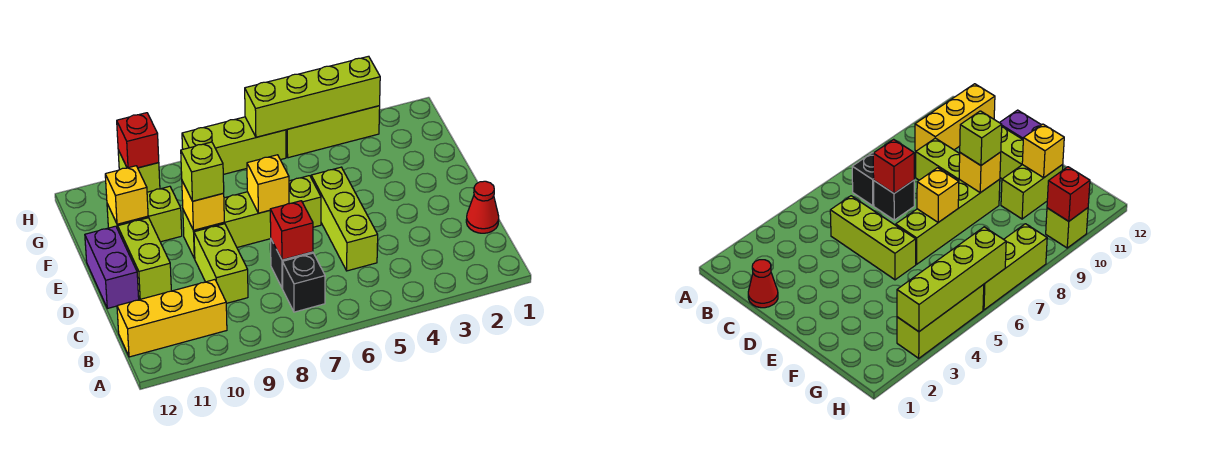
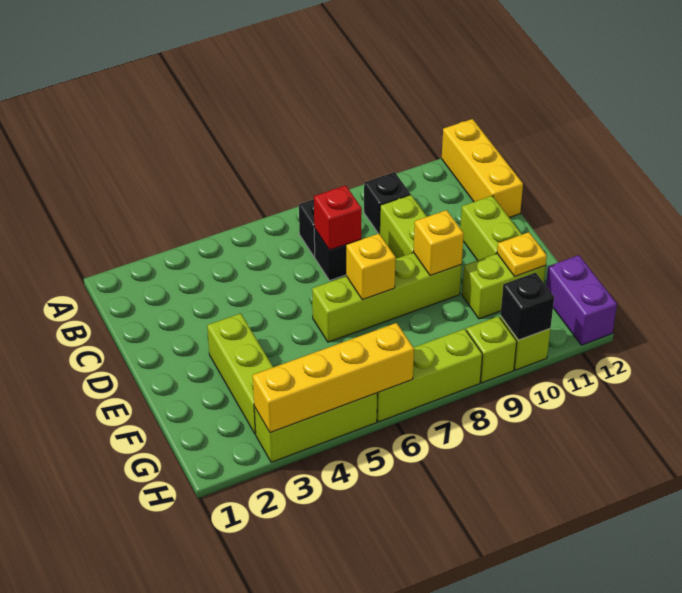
none -> black 1x1 brick [364,172,410,234]
yellow 1x3 brick [117,280,227,357] -> yellow 1x3 brick turned to [442,119,523,218]
red 1x1 cone [466,181,499,233] -> none
lime 1x3 brick [311,167,378,271] -> lime 1x3 brick moved to [207,313,273,434]
purple 1x2 brick [85,226,139,308] -> purple 1x2 brick moved to [546,255,617,345]
lime 1x1 brick [181,142,224,201] -> lime 1x1 brick moved to [466,316,517,383]
yellow 1x1 brick [105,166,148,224] -> yellow 1x1 plate [497,232,547,276]
lime 1x4 brick [245,56,380,137] -> yellow 1x4 brick [253,323,414,433]
red 1x1 brick [117,113,159,168] -> black 1x1 brick [501,273,554,340]

